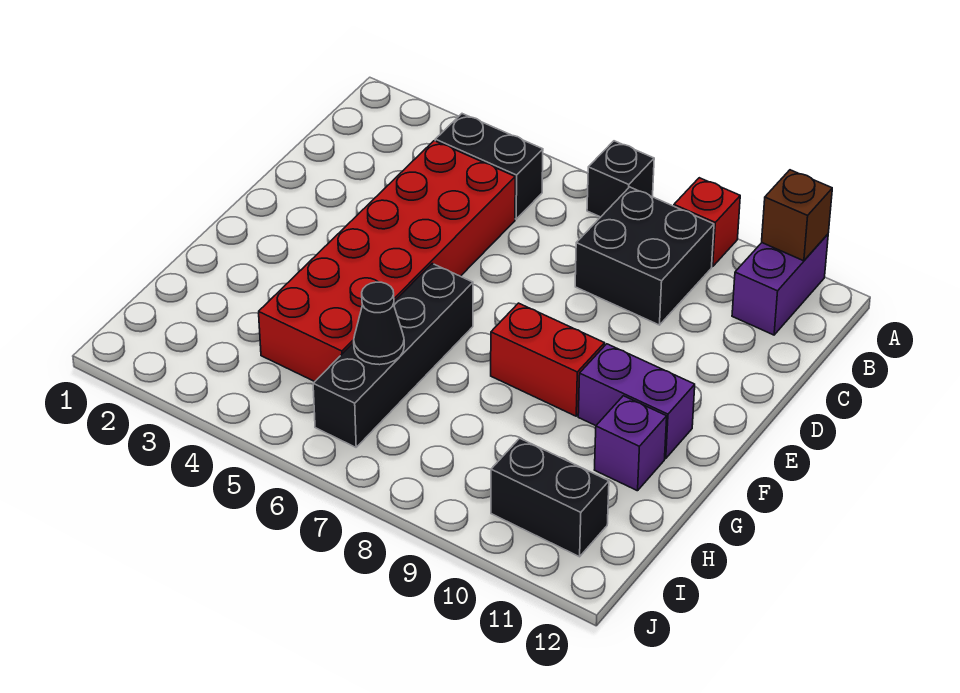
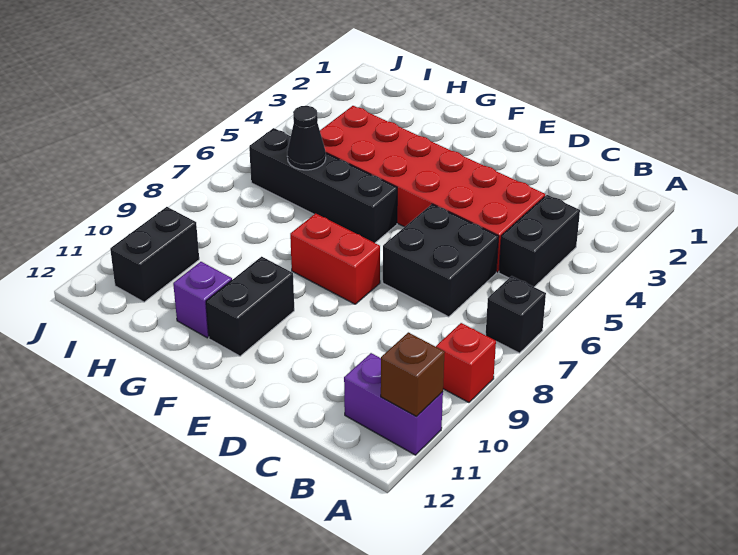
black 2x2 brick [575,187,714,325] -> black 2x2 brick moved to [383,204,499,317]
red 1x2 brick [491,303,605,416] -> red 1x2 brick turned to [290,213,380,304]
purple 1x2 brick [578,344,695,459] -> black 1x2 brick [206,257,294,356]

